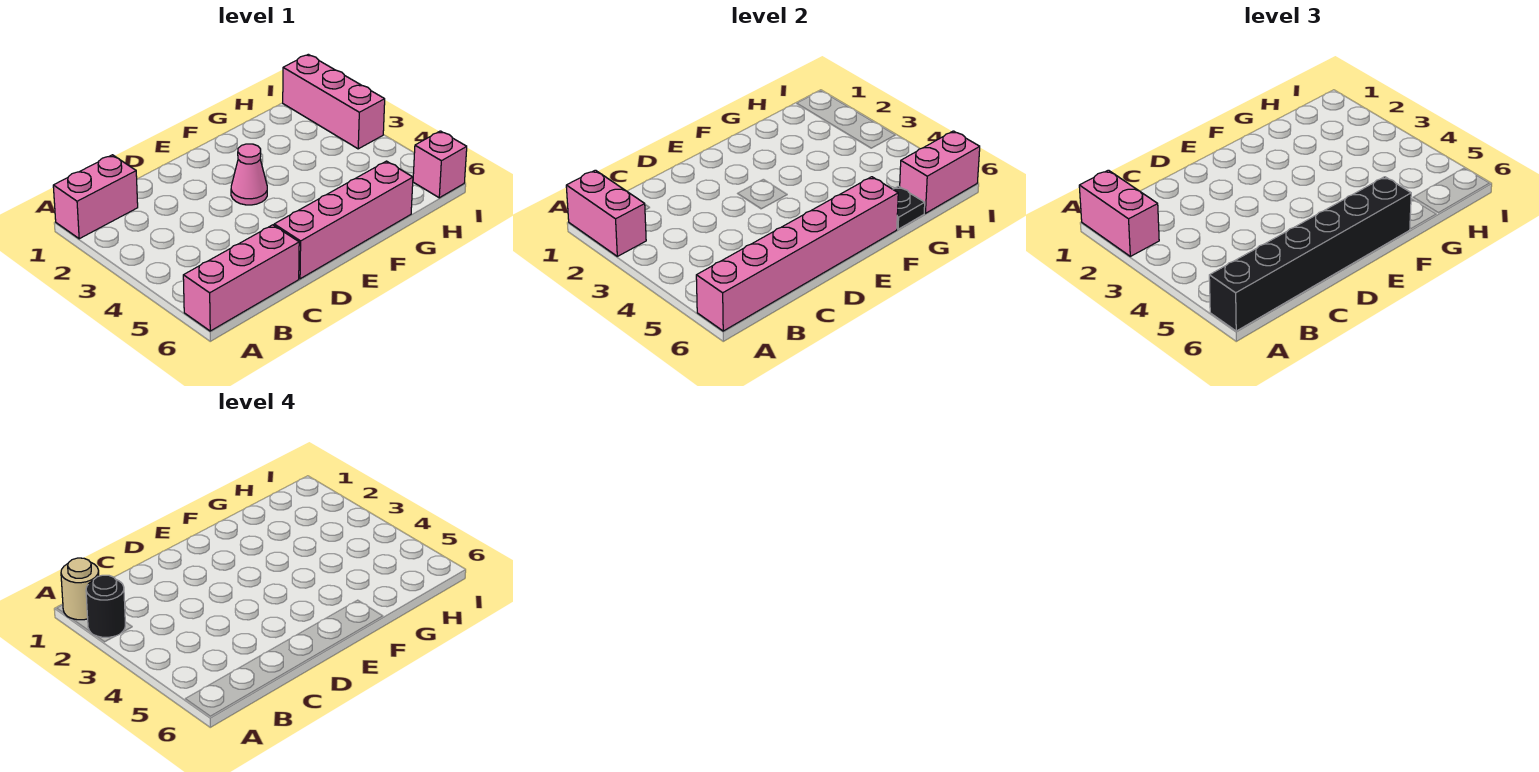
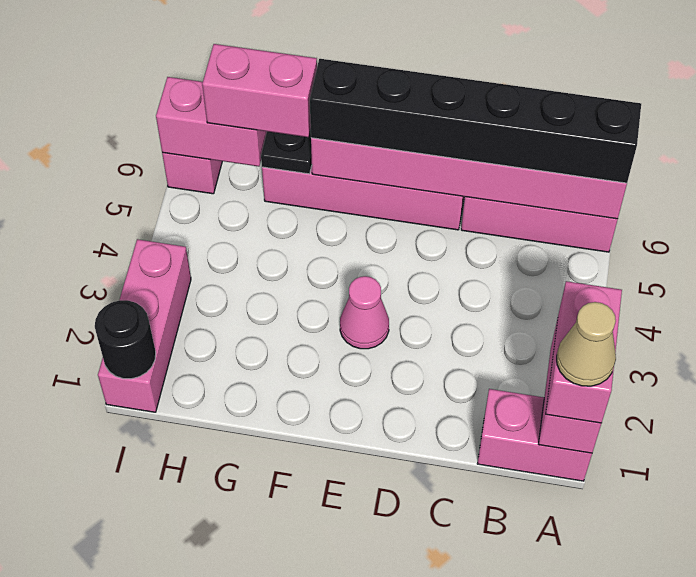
tan 1x1 round brick [61,558,99,620] -> tan 1x1 cone [557,302,616,386]
black 1x1 round brick [86,575,125,637] -> black 1x1 round brick moved to [95,300,156,379]
none -> pink 1x2 brick [202,44,317,137]

